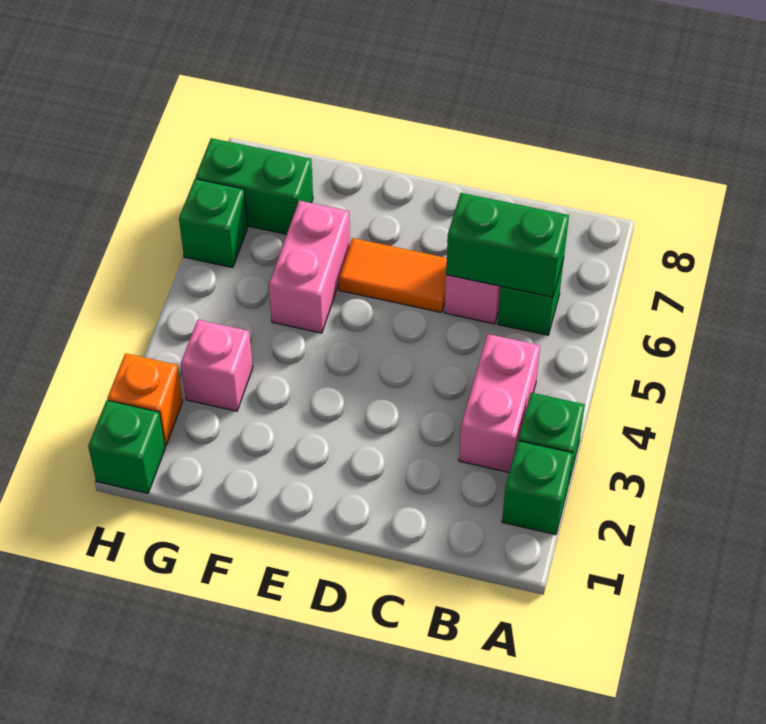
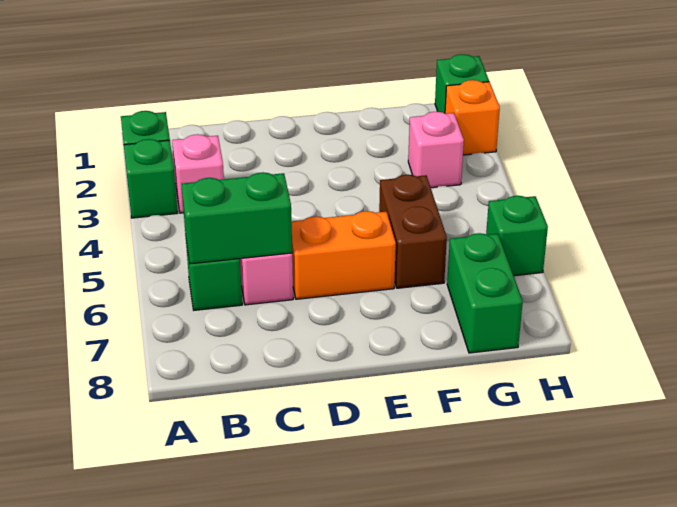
pink 1x2 brick [459,334,540,472] -> pink 1x1 brick [172,134,224,213]
orange 1x2 tile [339,238,447,312] -> orange 1x2 brick [292,211,396,299]
pink 1x2 brick [269,201,350,333] -> brown 1x2 brick [379,175,447,288]
green 1x2 brick [196,138,313,234] -> green 1x2 brick turned to [447,233,523,353]

